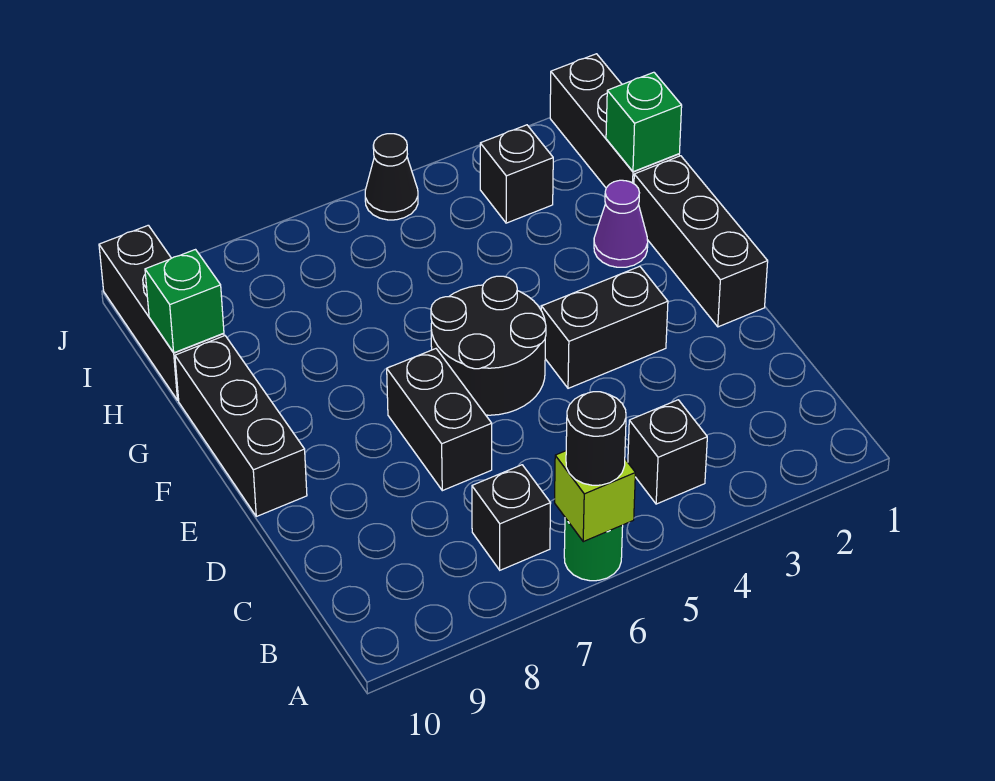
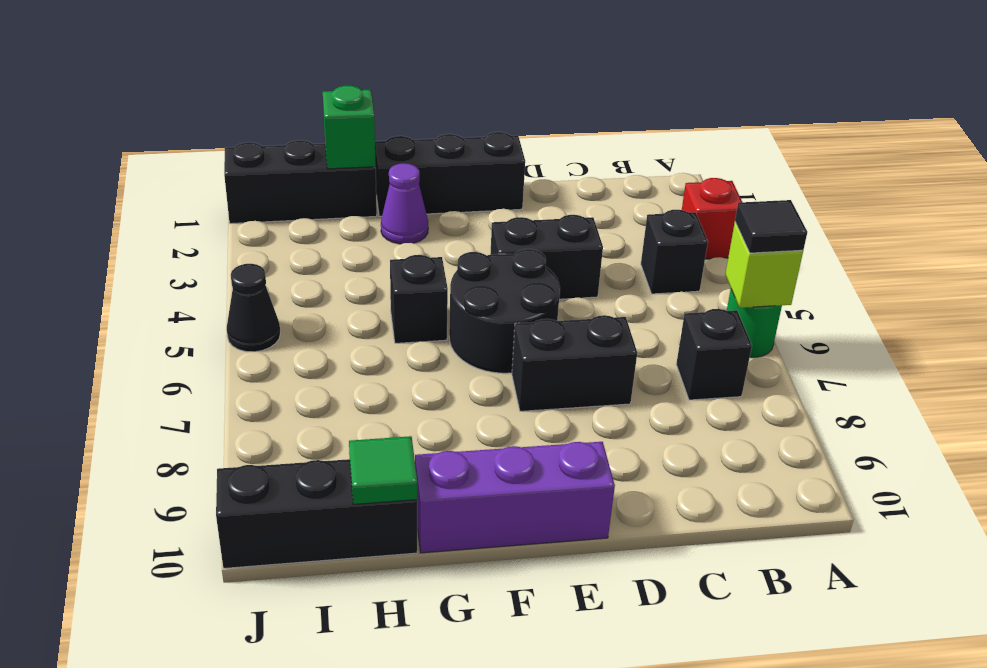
none -> red 1x1 brick [682,178,742,259]
black 1x1 round brick [566,392,626,485] -> black 1x1 tile [735,200,807,253]
black 1x2 brick [541,266,668,388] -> black 1x2 brick turned to [490,215,603,299]
black 1x3 brick [175,336,307,516] -> purple 1x3 brick [415,442,615,553]
green 1x1 brick [145,250,224,353] -> green 1x1 tile [349,436,417,504]
black 1x1 brick [480,125,553,223] -> black 1x1 brick moved to [390,255,448,343]

